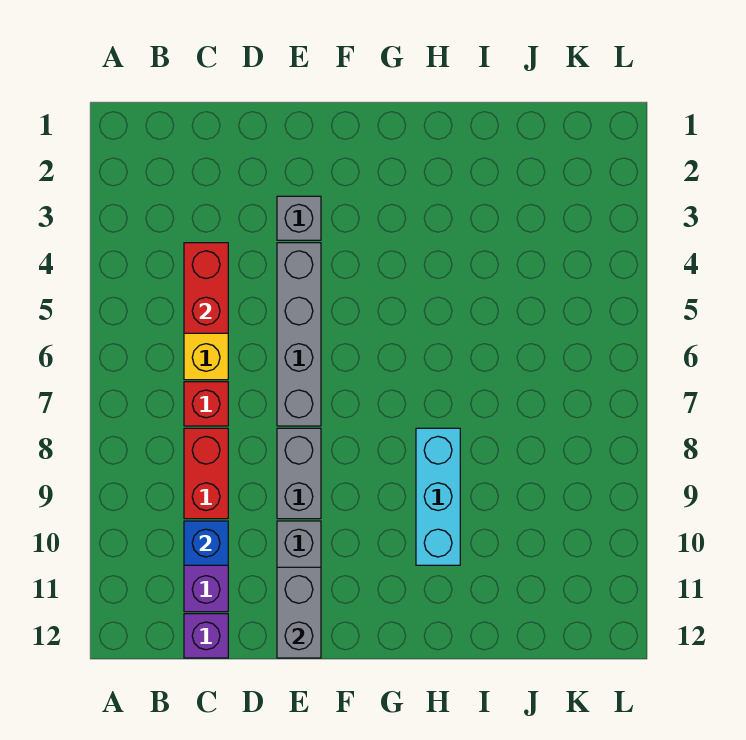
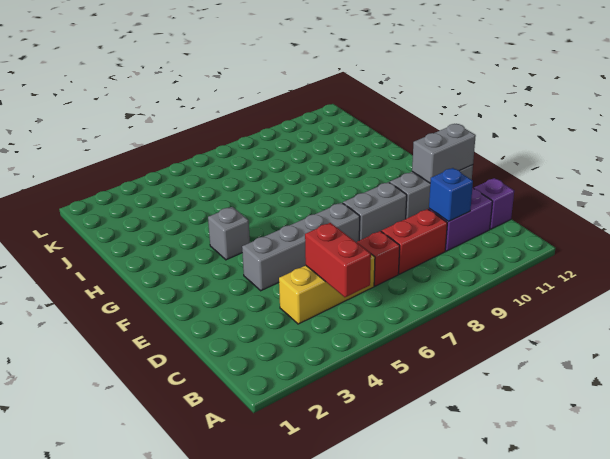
red 1x2 brick [184,243,228,333] -> red 1x2 brick turned to [305,223,371,297]
grey 1x1 brick [277,196,321,240] -> grey 1x1 brick moved to [208,207,250,260]
cyan 1x3 brick [416,428,460,565] -> none

